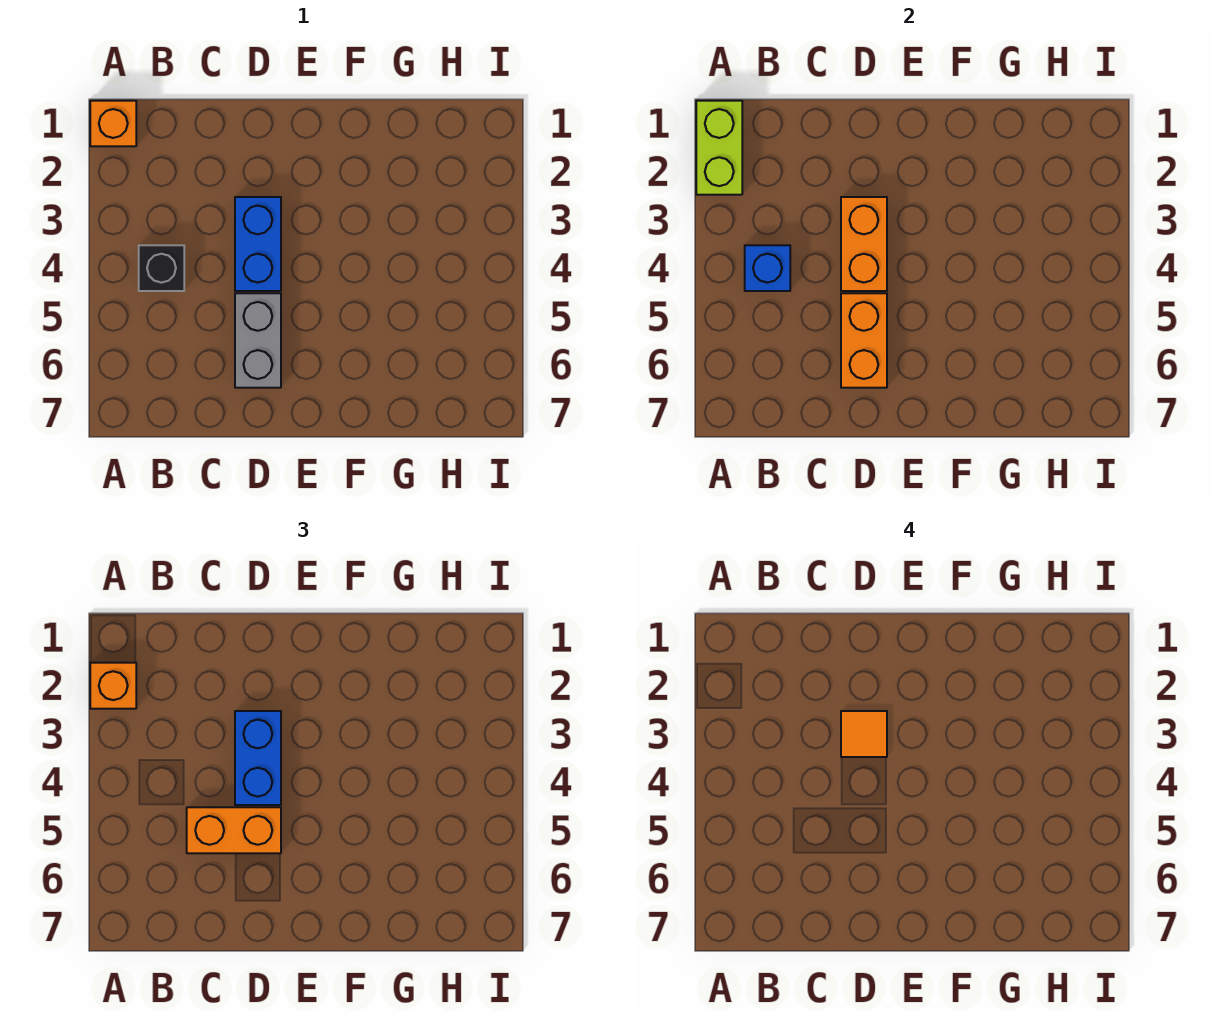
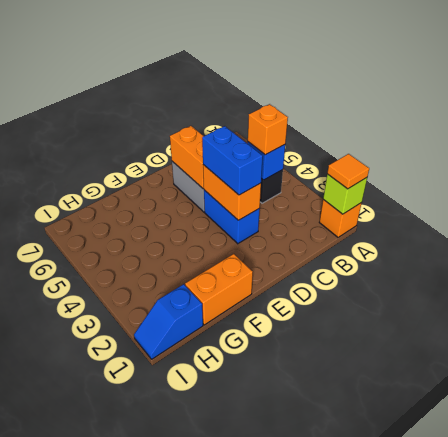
lime 1x2 brick [696,101,742,195] -> lime 1x1 brick [323,174,367,214]
orange 1x1 brick [90,663,136,709] -> orange 1x1 brick moved to [248,104,288,155]
orange 1x2 brick [187,807,281,853] -> orange 1x2 brick moved to [185,254,253,325]
orange 1x1 tile [841,711,887,757] -> orange 1x1 tile moved to [327,154,369,189]
none -> blue 1x2 slope [134,284,203,359]

